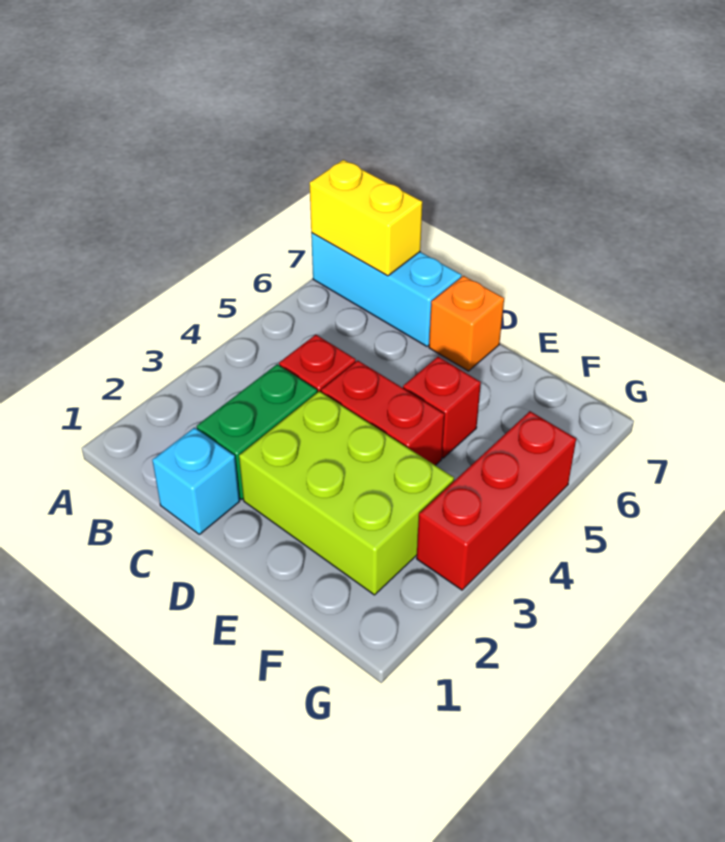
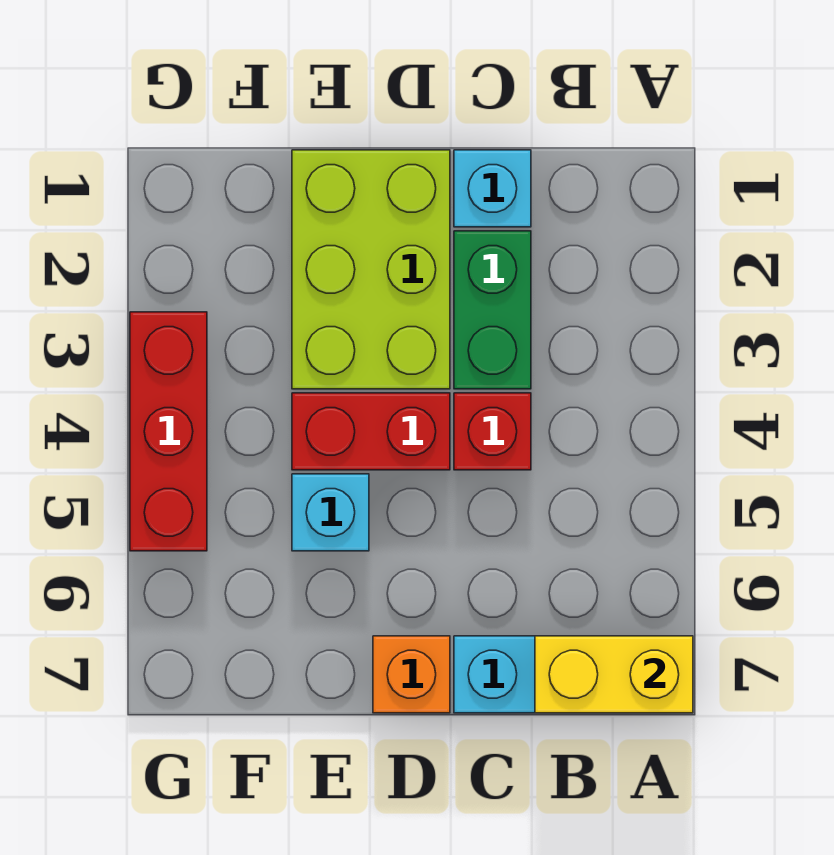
lime 2x3 brick [239,391,454,595] -> lime 2x3 brick turned to [292,150,450,389]
red 1x1 brick [403,357,481,458] -> cyan 1x1 brick [292,474,369,551]

